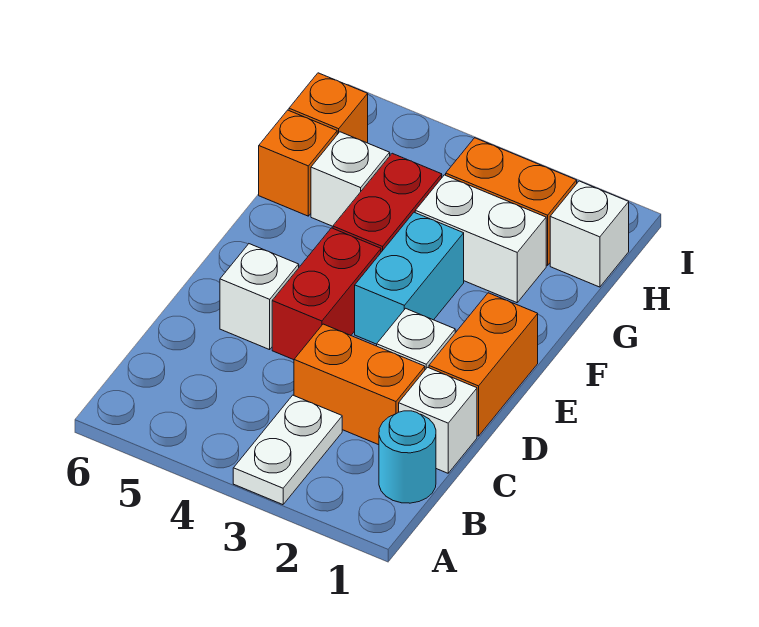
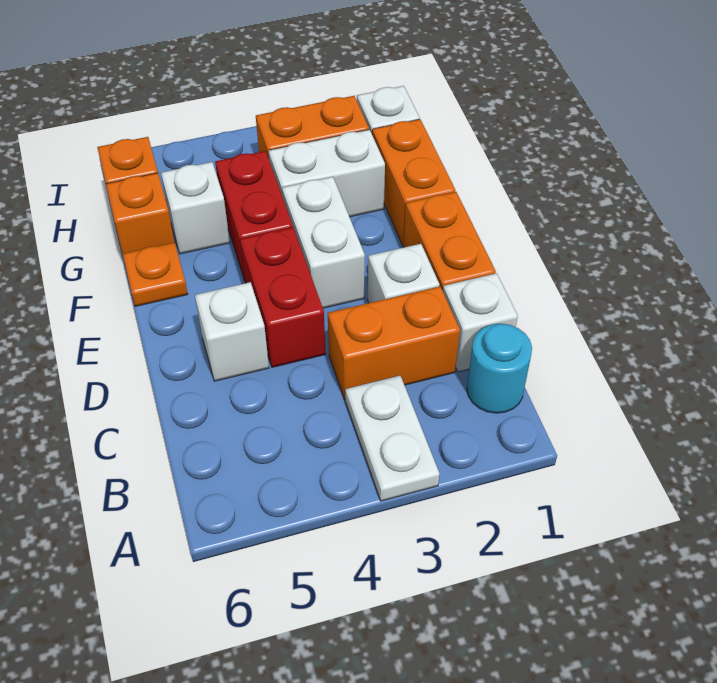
cyan 1x2 brick [355,212,464,344] -> white 1x2 brick [282,177,365,308]
none -> orange 1x2 brick [372,119,455,246]
none -> orange 1x1 plate [123,242,188,306]

